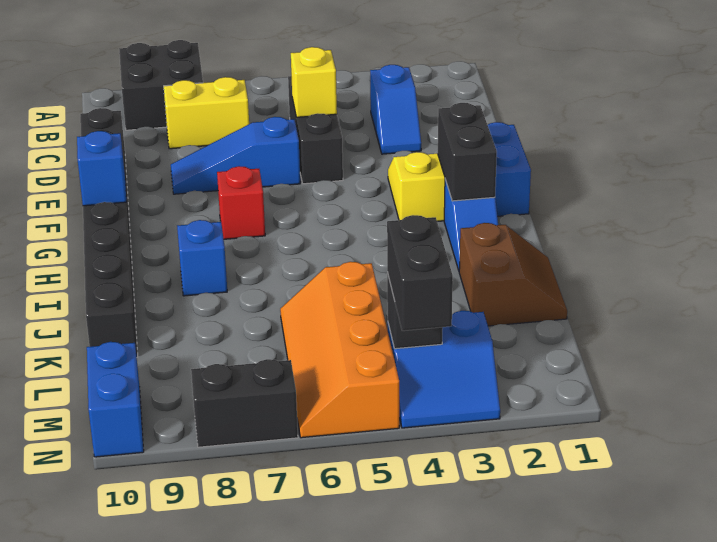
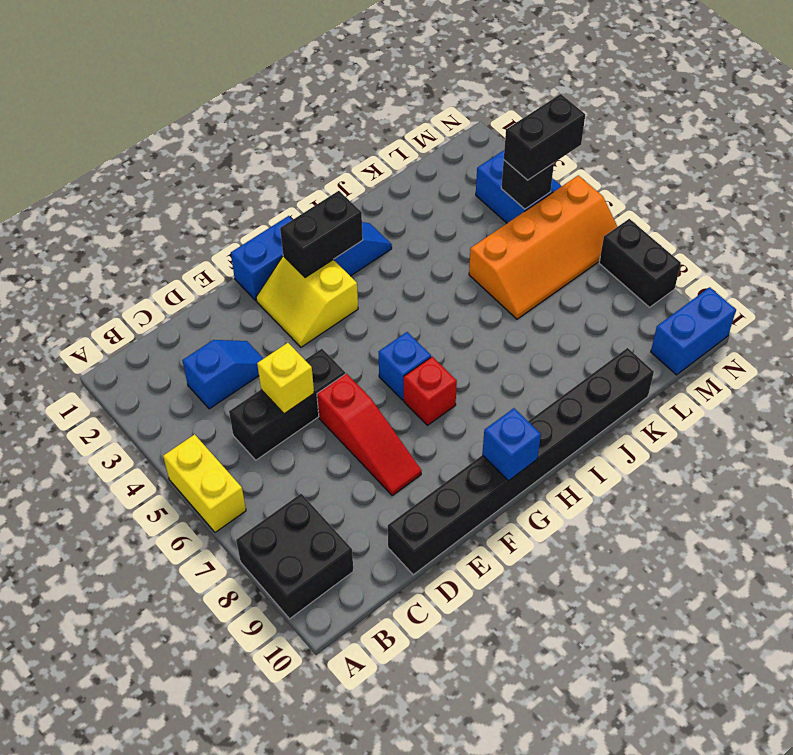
yellow 1x2 brick [164,77,249,149] -> yellow 1x2 brick moved to [163,434,246,532]
blue 1x3 slope [171,117,300,194] -> red 1x3 slope [317,374,422,495]
blue 1x1 brick [177,220,227,296] -> blue 1x1 brick moved to [379,332,431,400]
brown 2x2 slope [459,223,567,326] -> none

